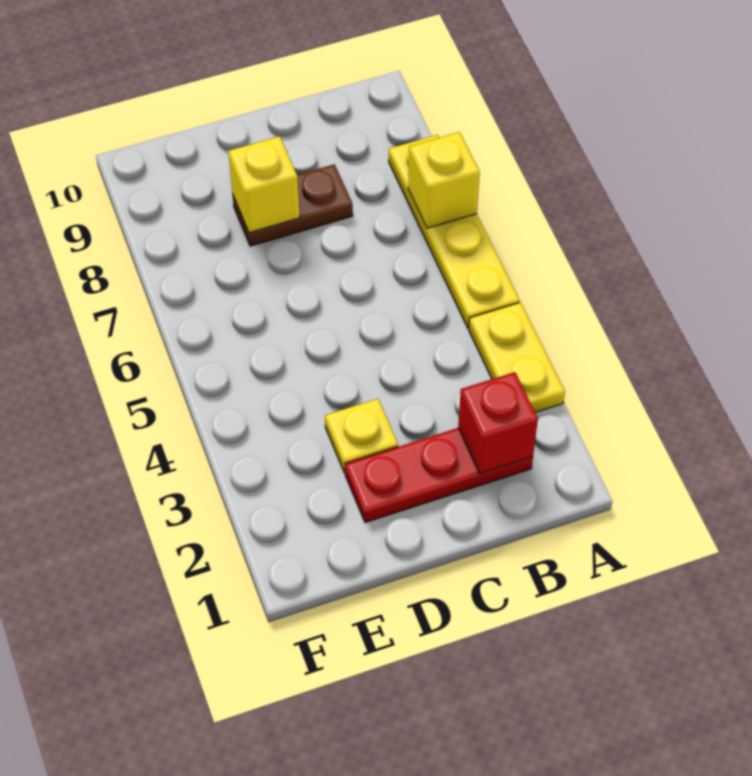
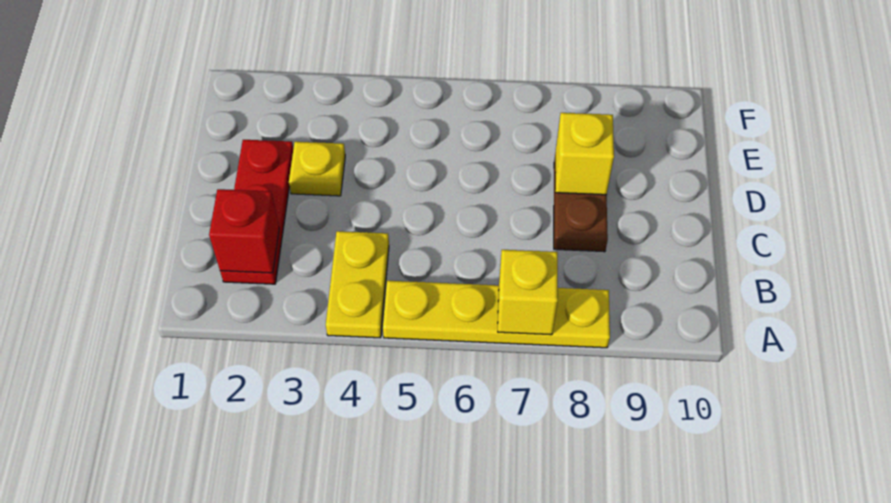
yellow 1x2 plate [469,302,565,412] -> yellow 1x2 plate turned to [326,231,389,338]

